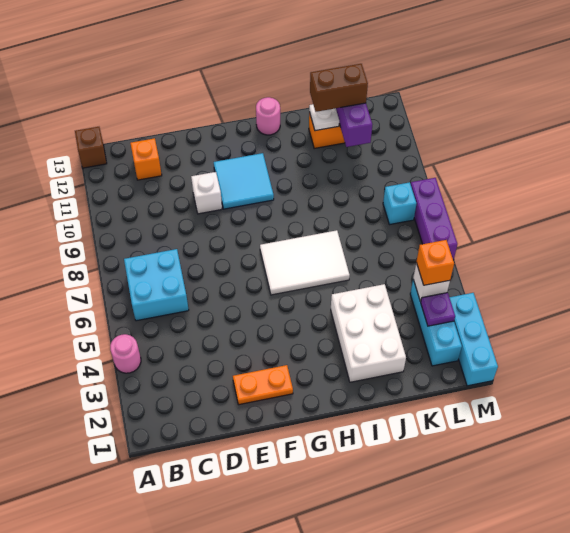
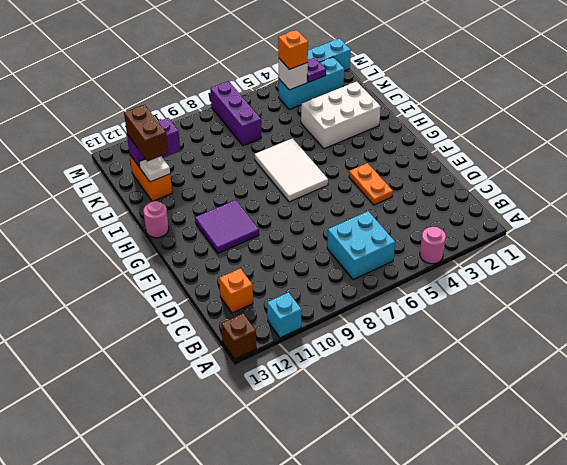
orange 1x2 plate [233,365,293,405] -> orange 1x2 plate moved to [349,163,393,205]
white 1x1 brick [191,172,222,214] -> none
cyan 2x2 tile [214,153,274,209] -> purple 2x2 tile [195,200,259,253]
cyan 1x1 brick [383,182,416,225] -> cyan 1x1 brick moved to [267,292,301,338]
purple 1x3 brick [411,178,457,260] -> purple 1x3 brick turned to [210,81,261,146]

